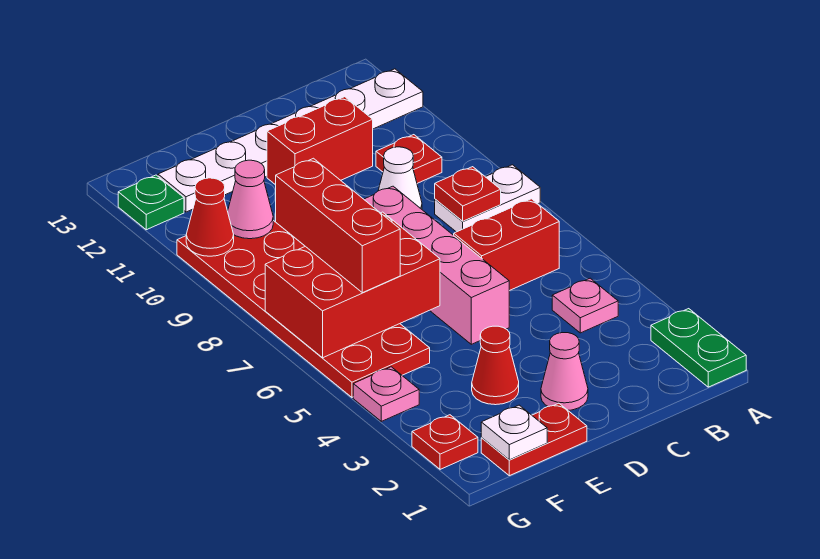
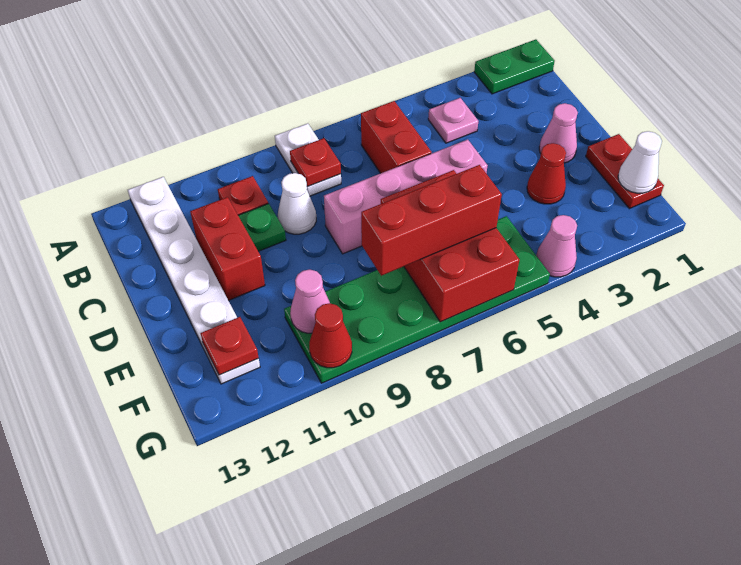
white 1x1 plate [481,405,547,460] -> white 1x1 cone [618,131,662,193]
red 2x6 plate [177,220,430,397] -> green 2x6 plate [284,216,550,383]
red 1x1 plate [412,415,478,469] -> red 1x1 plate moved to [200,317,259,375]
pink 1x1 plate [353,367,419,421] -> pink 1x1 cone [536,215,577,277]
green 1x1 plate [118,175,184,230] -> green 1x1 plate moved to [238,204,286,251]

